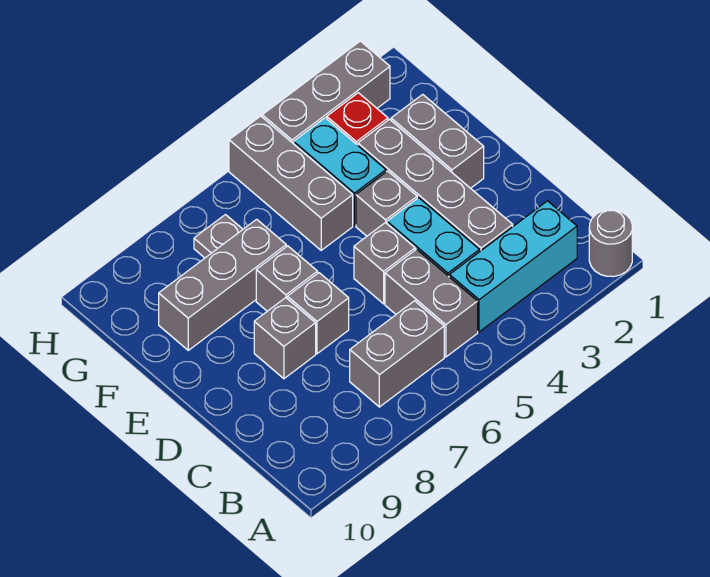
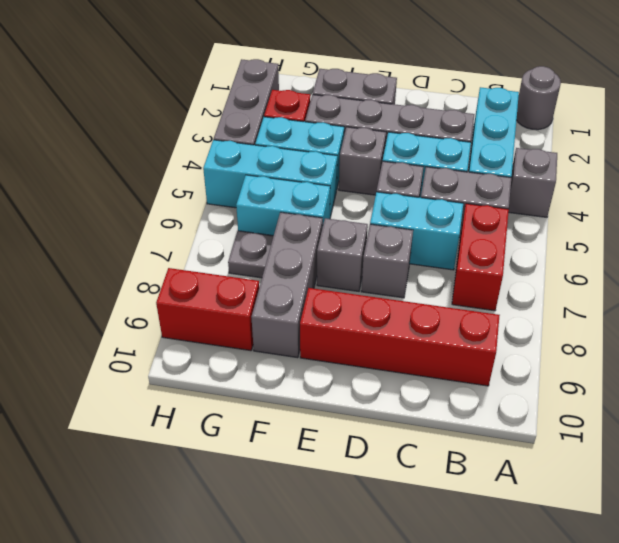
grey 1x2 brick [350,301,444,407] -> red 1x2 brick [452,204,509,311]
none -> red 1x4 brick [300,288,500,386]
none -> cyan 1x2 brick [370,192,463,270]
grey 1x1 brick [254,298,316,379] -> grey 1x1 brick moved to [509,148,557,217]
grey 1x3 brick [229,116,353,250] -> cyan 1x3 brick [203,140,337,217]
none -> cyan 1x2 brick [236,175,330,236]
none -> red 1x2 brick [156,268,259,351]

